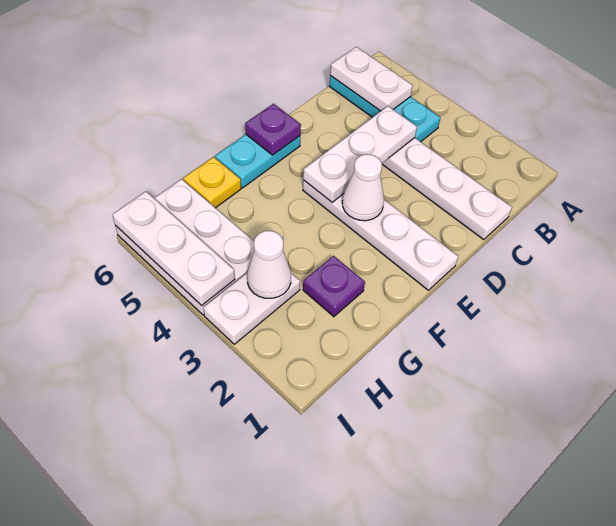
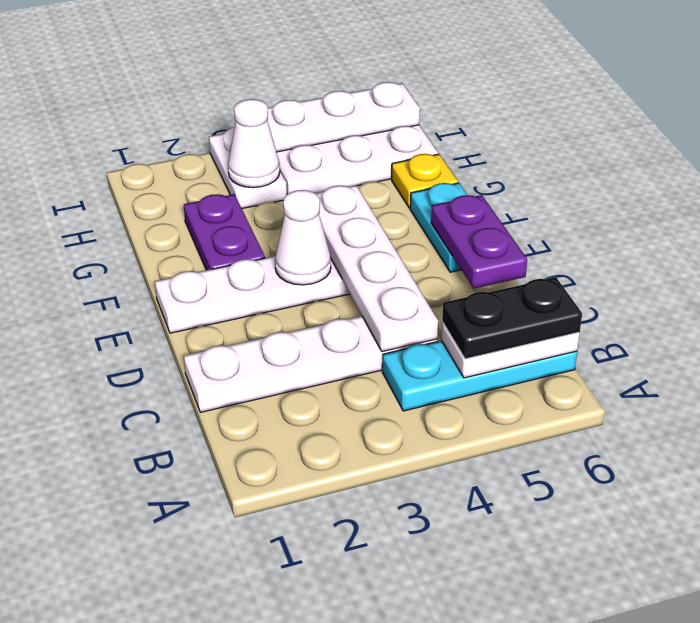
none -> black 1x2 plate [442,277,582,359]
white 1x3 plate [303,106,417,202] -> white 1x4 plate [316,185,438,352]
purple 1x1 plate [245,104,301,155] -> purple 1x2 plate [431,195,527,288]
purple 1x1 plate [303,256,365,317] -> purple 1x2 plate [184,194,265,270]

